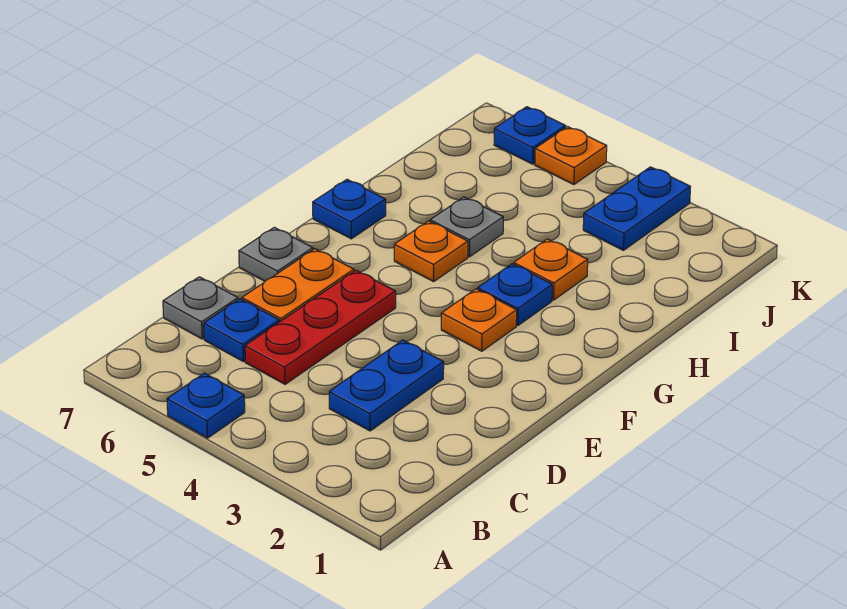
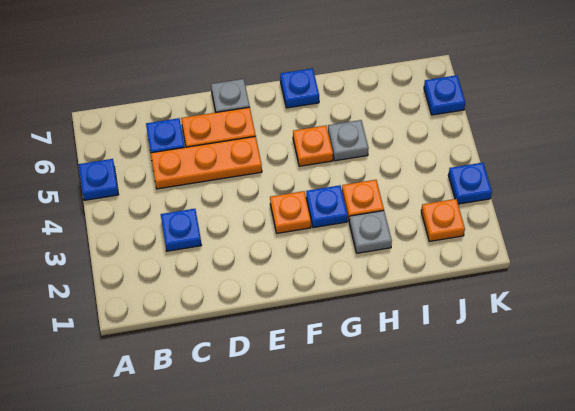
blue 1x2 plate [329,340,444,431] -> blue 1x1 plate [161,209,201,251]
red 1x3 plate [245,270,396,384] -> orange 1x3 plate [151,136,262,189]
grey 1x1 plate [163,277,238,339] -> grey 1x1 plate moved to [349,211,392,253]
blue 1x2 plate [583,167,690,250] -> blue 1x1 plate [448,163,492,204]
orange 1x1 plate [535,127,607,184] -> orange 1x1 plate moved to [421,199,465,241]

